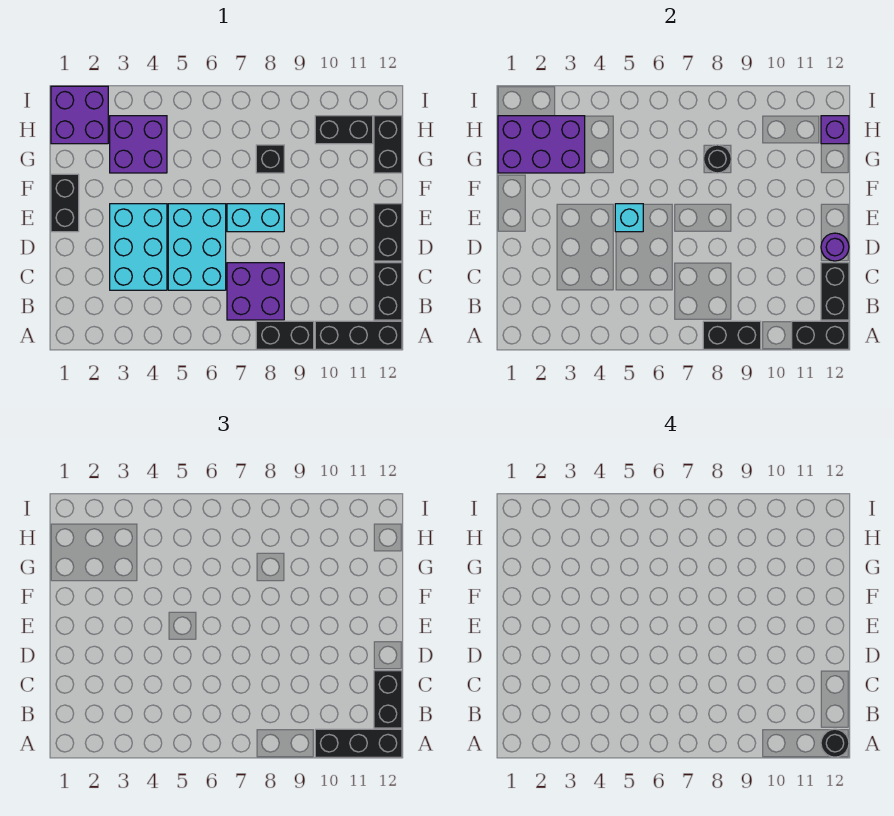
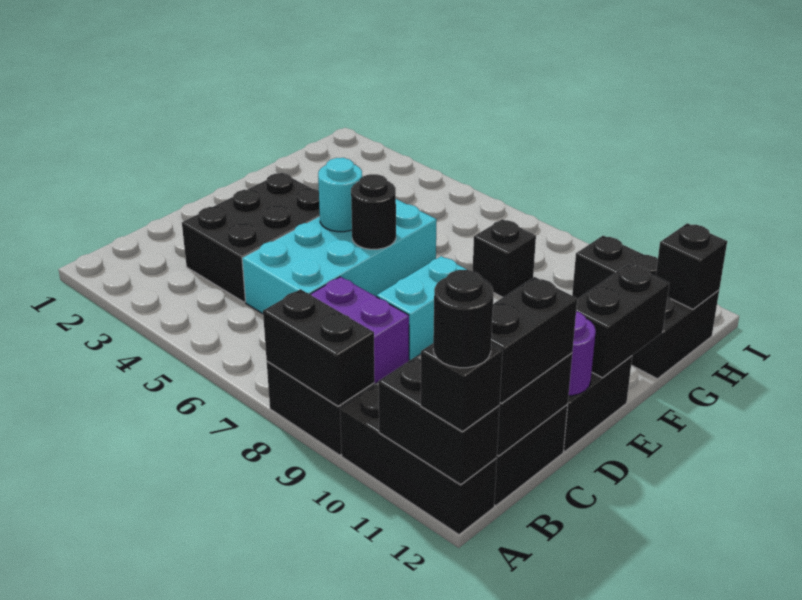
black 1x3 brick [315,729,402,757] -> black 1x1 brick [421,344,503,432]
cyan 2x3 brick [110,204,167,290] -> black 2x3 brick [182,173,320,302]
cyan 2x3 brick [168,204,226,290] -> cyan 2x4 brick [242,199,437,314]
black 1x2 brick [51,174,79,232] -> black 1x2 brick moved to [576,264,669,378]
cyan 1x1 brick [615,204,643,232] -> cyan 1x1 round brick [318,158,362,232]
cyan 1x2 brick [227,204,284,232] -> cyan 1x2 brick turned to [377,256,467,360]
purple 2x3 brick [498,116,585,173] -> none
purple 2x2 brick [110,116,167,173] -> none
black 1x1 round brick [704,145,731,173] -> black 1x1 round brick moved to [351,174,396,249]
purple 2x2 brick [51,86,108,144] -> none
purple 1x1 brick [821,116,849,144] -> black 1x1 brick [656,223,727,309]

